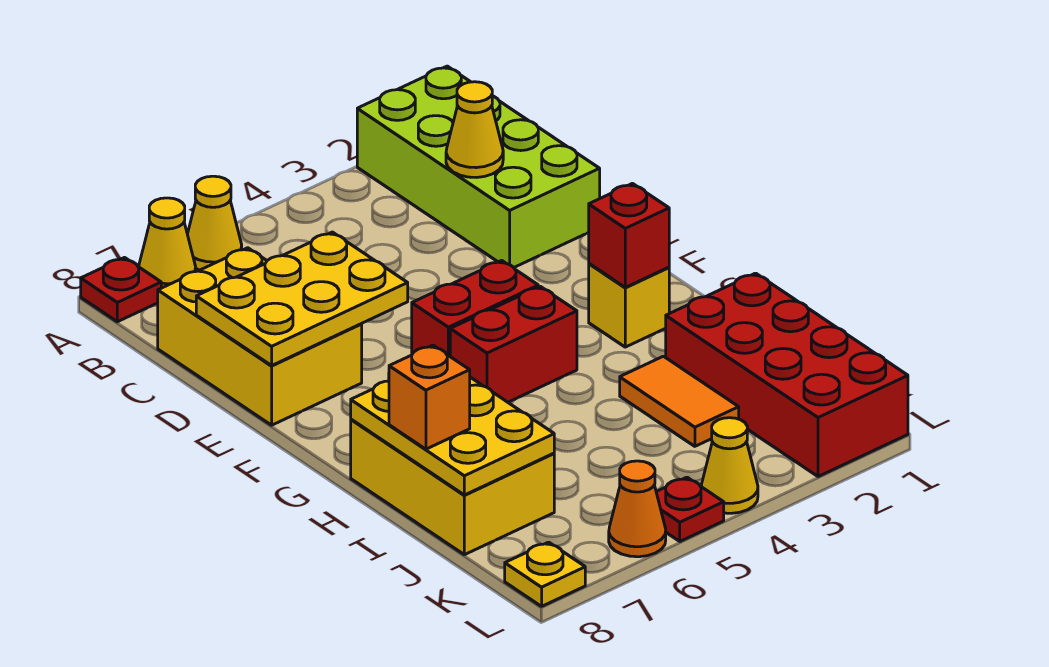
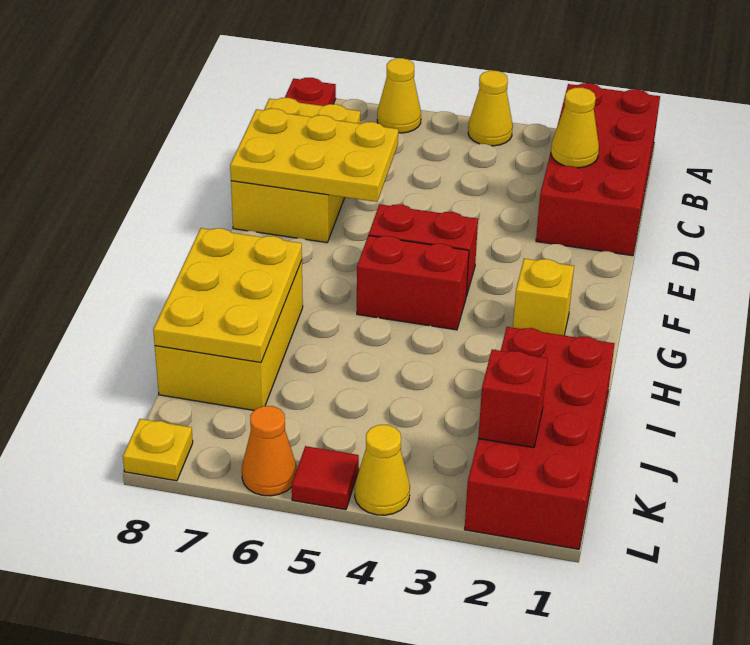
lime 2x4 brick [357,66,600,267] -> red 2x4 brick [536,83,660,256]
yellow 1x1 cone [139,198,196,288] -> yellow 1x1 cone moved to [468,71,513,146]
red 1x1 brick [589,183,669,287] -> red 1x1 brick moved to [478,349,548,448]
orange 1x2 tile [620,356,739,446] -> none
orange 1x1 brick [389,345,470,449] -> none
red 1x1 plate [656,477,724,541] -> red 1x1 tile [292,446,359,510]

